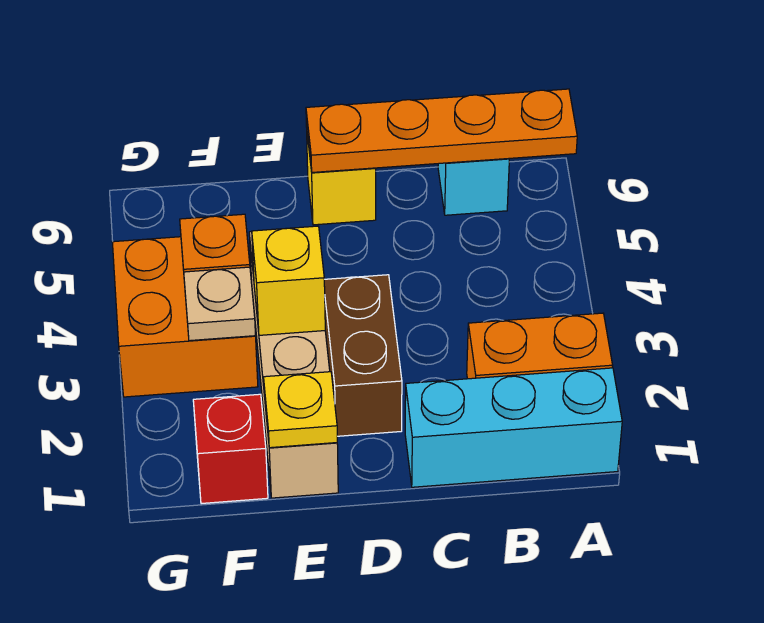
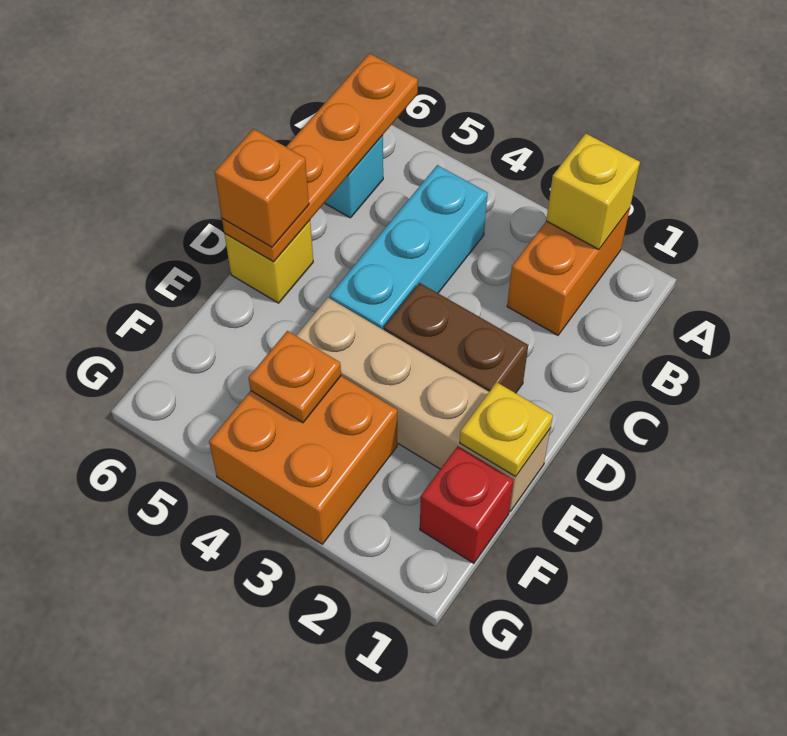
cyan 1x3 brick [405,368,622,487] -> cyan 1x3 brick moved to [330,165,488,330]
none -> orange 1x1 brick [215,129,309,247]
yellow 1x1 brick [252,226,325,335] -> yellow 1x1 brick moved to [546,133,640,249]
tan 1x1 plate [184,267,256,341] -> none

